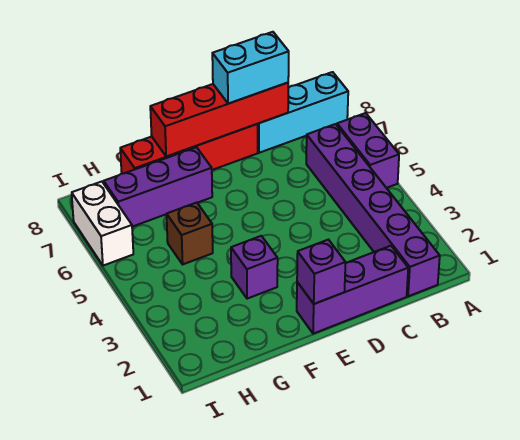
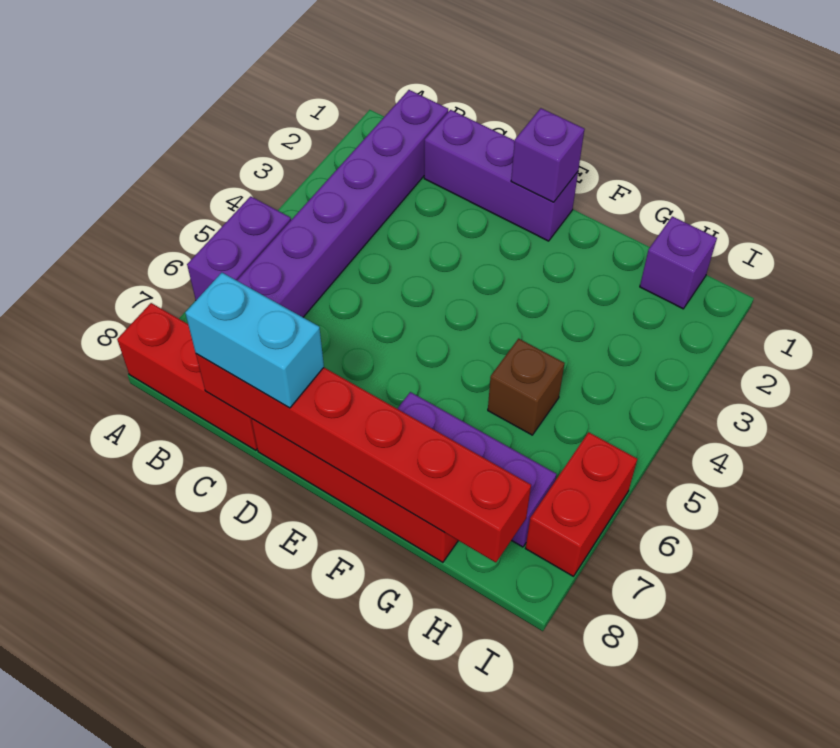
cyan 1x3 brick [258,72,348,153] -> red 1x3 brick [117,303,257,450]
red 1x4 brick [150,83,288,156] -> red 1x6 brick [196,354,531,562]
purple 1x1 brick [231,236,278,299] -> purple 1x1 brick moved to [640,216,717,309]
white 1x2 brick [72,182,133,266] -> red 1x2 brick [526,432,637,576]

